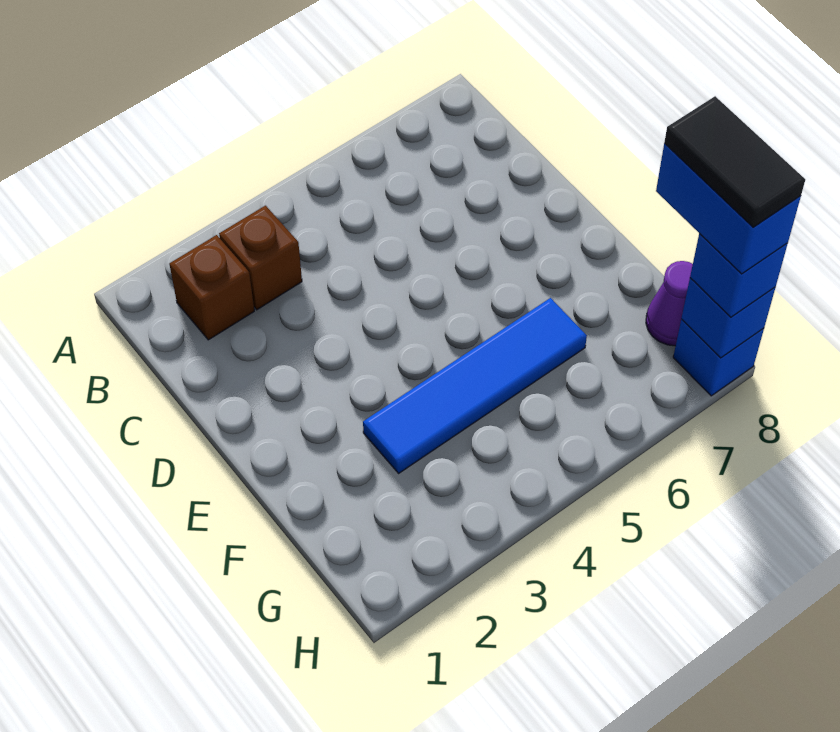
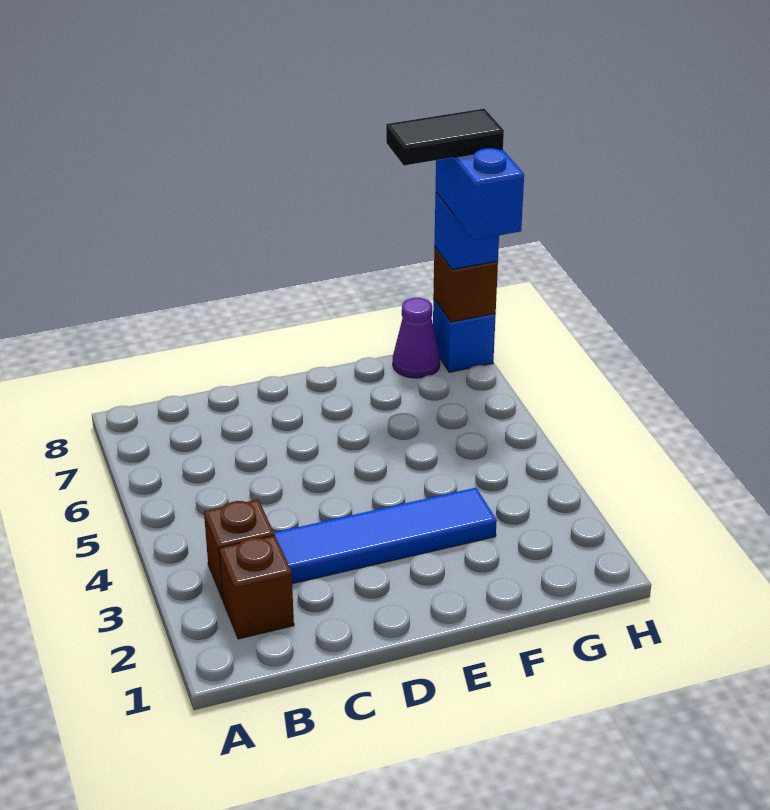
blue 1x4 tile [363,298,587,473] -> blue 1x4 tile turned to [274,488,497,584]
blue 1x2 brick [656,143,801,274] -> blue 1x2 brick turned to [436,148,524,240]
blue 1x1 brick [681,278,775,358] -> brown 1x1 brick [433,246,498,322]

